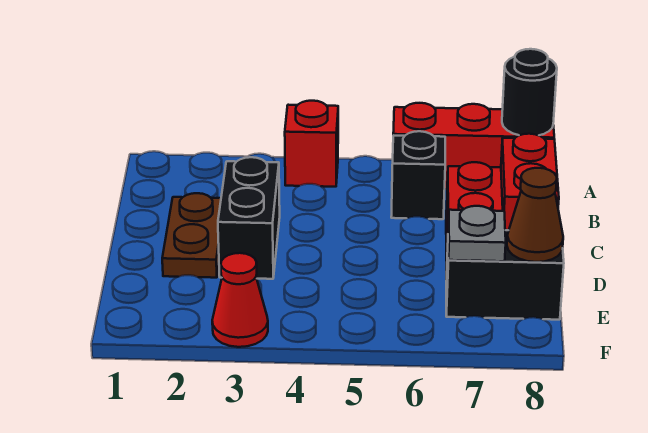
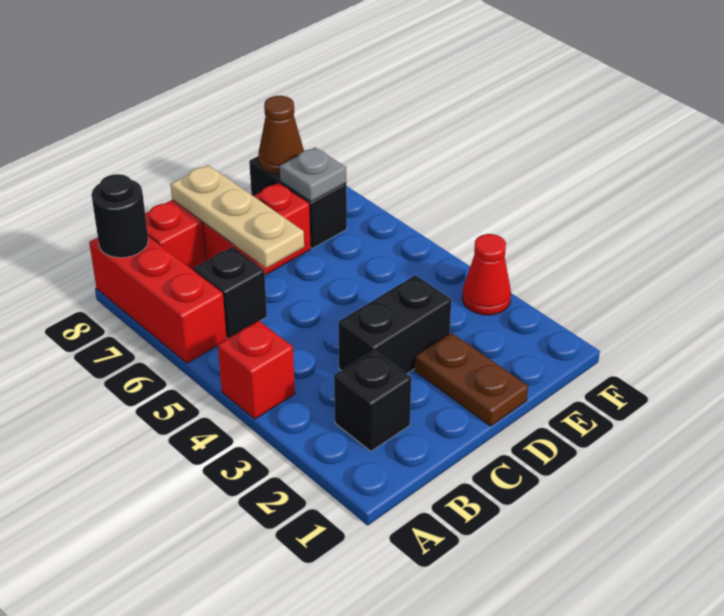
none -> black 1x1 brick [334,351,411,451]
brown 1x2 plate [162,193,221,278] -> brown 1x2 plate turned to [415,333,528,426]
none -> tan 1x3 plate [170,165,304,268]

